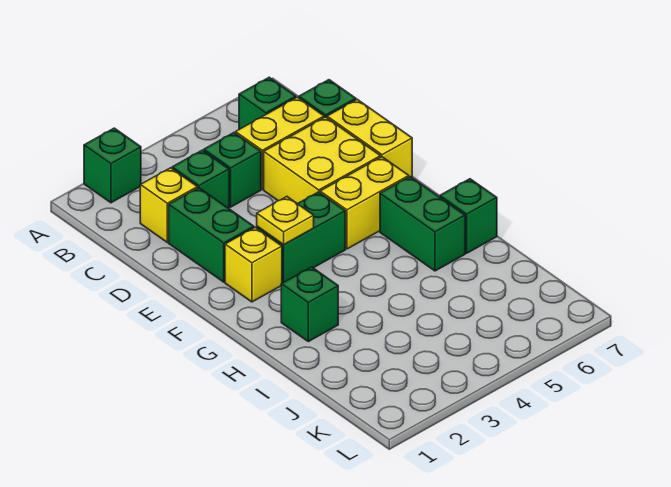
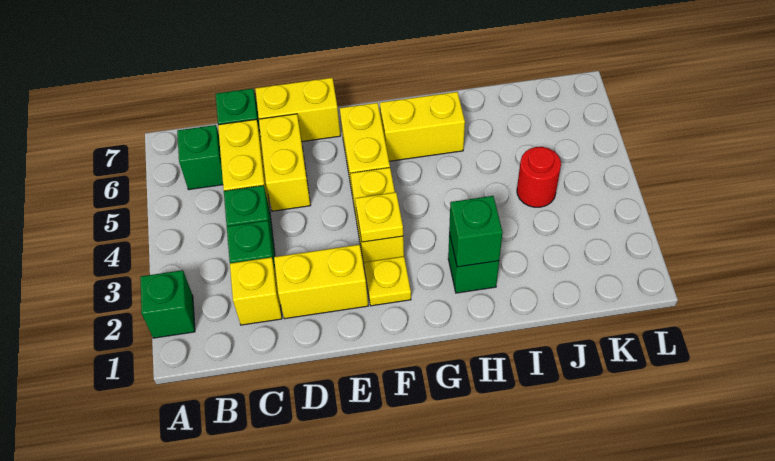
green 1x2 brick [169,188,254,282] -> yellow 1x2 brick [274,245,368,319]
yellow 2x2 brick [264,117,381,204] -> yellow 1x2 brick [259,114,311,211]
yellow 1x1 brick [225,227,282,302] -> yellow 1x1 plate [364,257,411,306]
green 1x2 brick [257,192,345,283] -> yellow 1x2 brick [350,168,404,264]
green 1x2 brick [380,177,465,271] -> yellow 1x2 brick [380,92,465,161]
green 1x1 brick [440,179,497,253] -> green 1x1 brick moved to [449,196,503,267]
none -> red 1x1 round brick [517,147,561,207]

